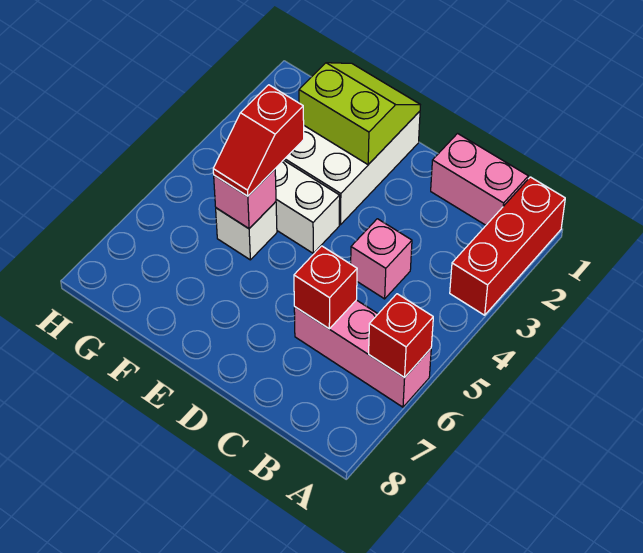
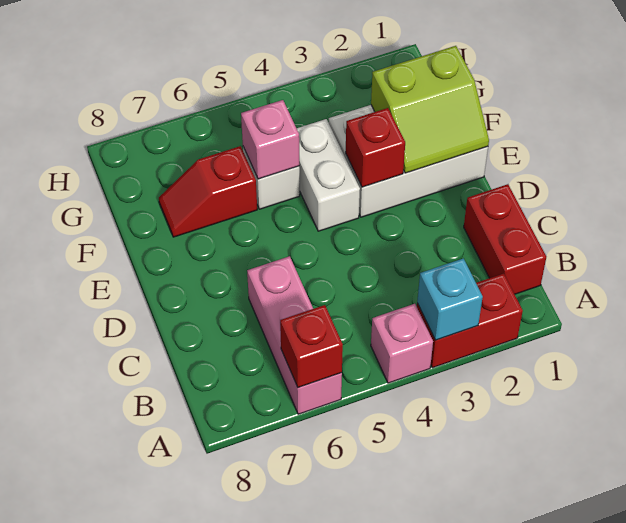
red 1x3 brick [450,177,565,315] -> red 1x2 brick [417,273,523,368]
none -> cyan 1x1 brick [417,258,483,340]
pink 1x2 brick [431,134,528,225] -> red 1x2 brick [464,184,546,294]
pink 1x1 brick [351,219,412,299] -> pink 1x1 brick moved to [371,304,433,383]
red 1x1 brick [294,246,357,329] -> red 1x1 brick moved to [346,108,405,187]
lime 2x2 slope [299,63,420,165] -> lime 2x2 slope turned to [371,46,489,173]
red 1x2 slope [213,85,304,196] -> red 1x2 slope moved to [159,146,257,237]

